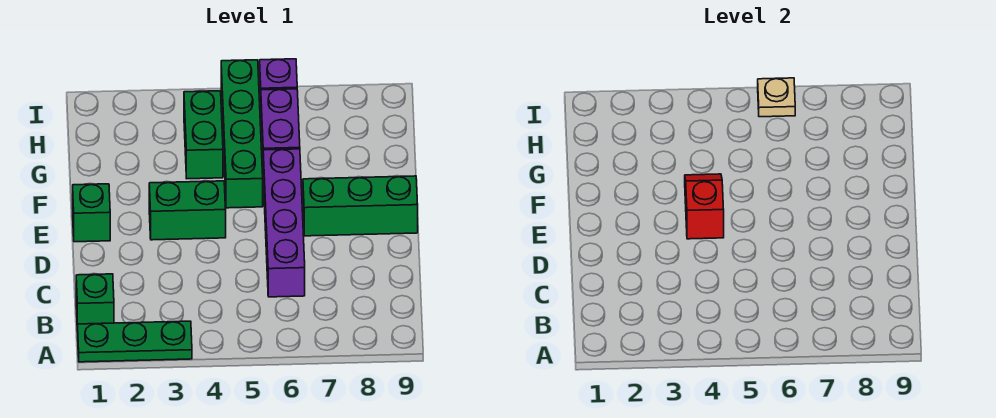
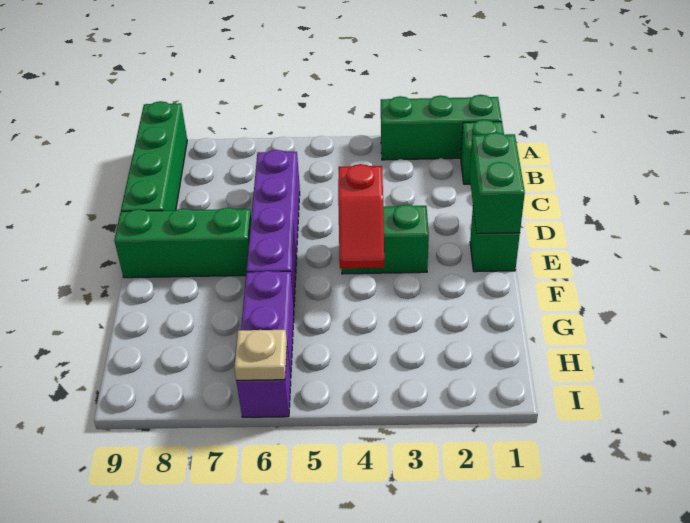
green 1x3 plate [78,321,192,362] -> green 1x3 brick [381,95,502,160]
green 1x4 brick [221,60,263,208] -> green 1x4 brick moved to [121,101,187,211]
green 1x2 brick [184,91,223,179] -> green 1x2 brick moved to [470,132,525,234]

